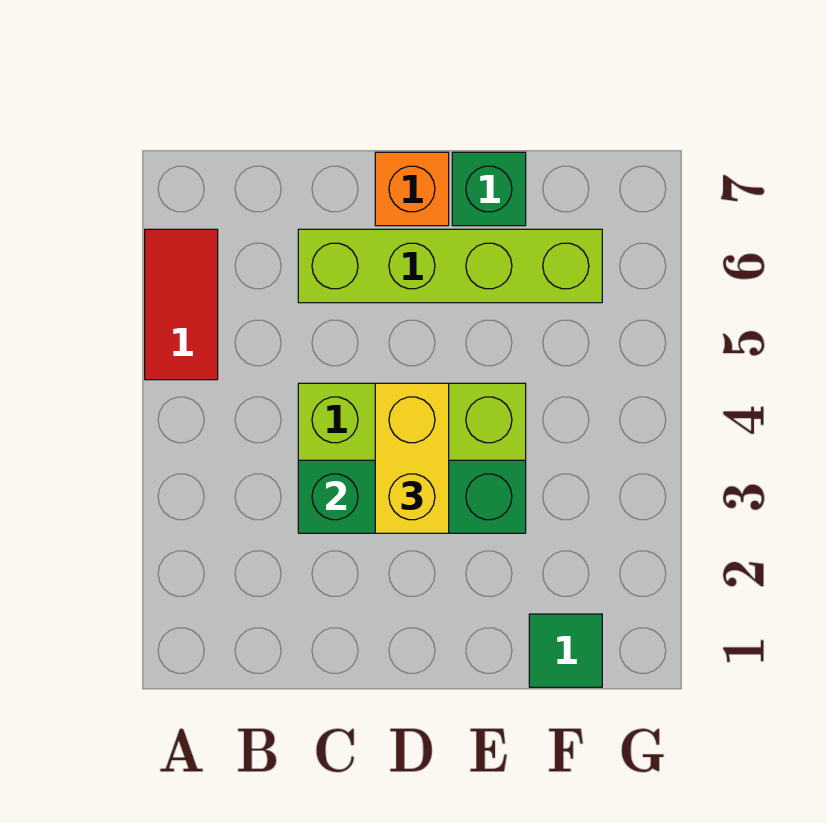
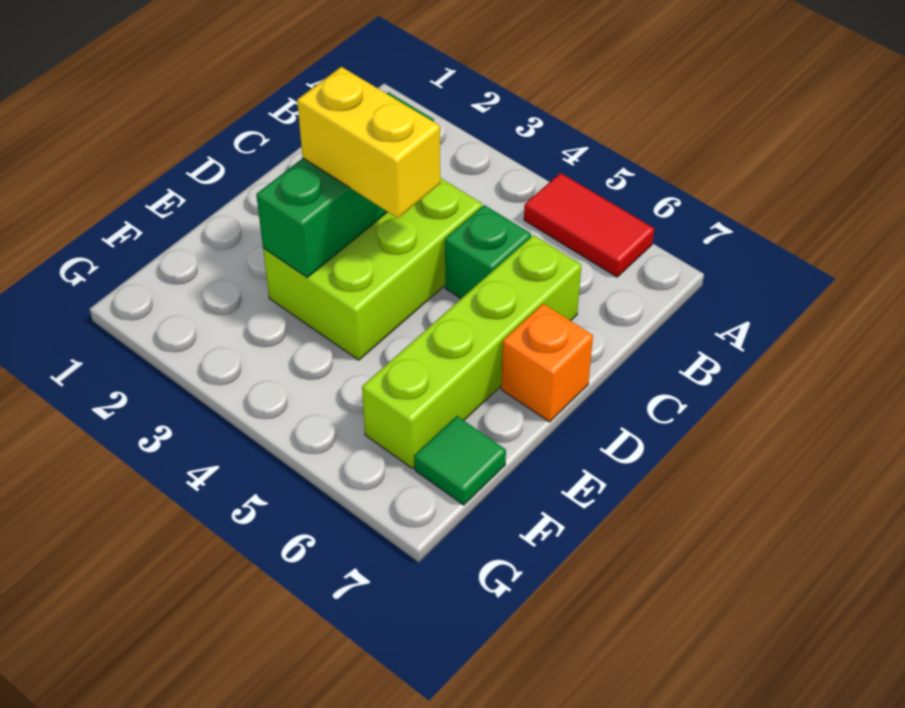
green 1x1 brick [452,152,526,226] -> green 1x1 brick moved to [445,205,531,299]
green 1x1 tile [529,614,602,687] -> green 1x1 tile moved to [414,416,506,505]

